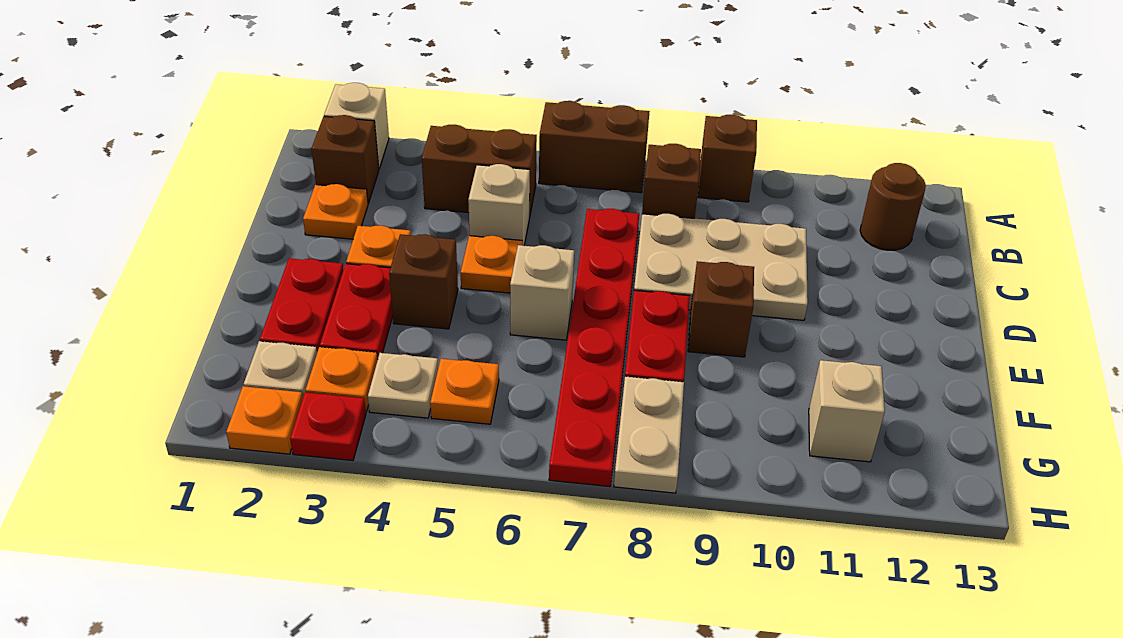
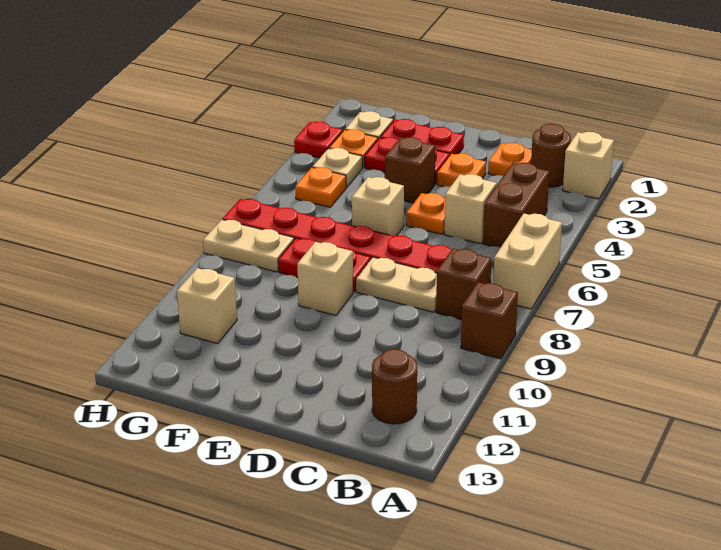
brown 1x2 brick [539,101,650,193] -> tan 1x2 brick [493,214,562,309]
brown 1x1 brick [312,115,379,203] -> brown 1x1 round brick [531,124,571,187]
tan 2x3 plate [634,214,808,320] -> tan 1x2 plate [356,257,437,312]
brown 1x1 brick [688,261,754,357] -> tan 1x1 brick [297,242,353,315]
orange 1x1 plate [226,386,303,454] -> none

